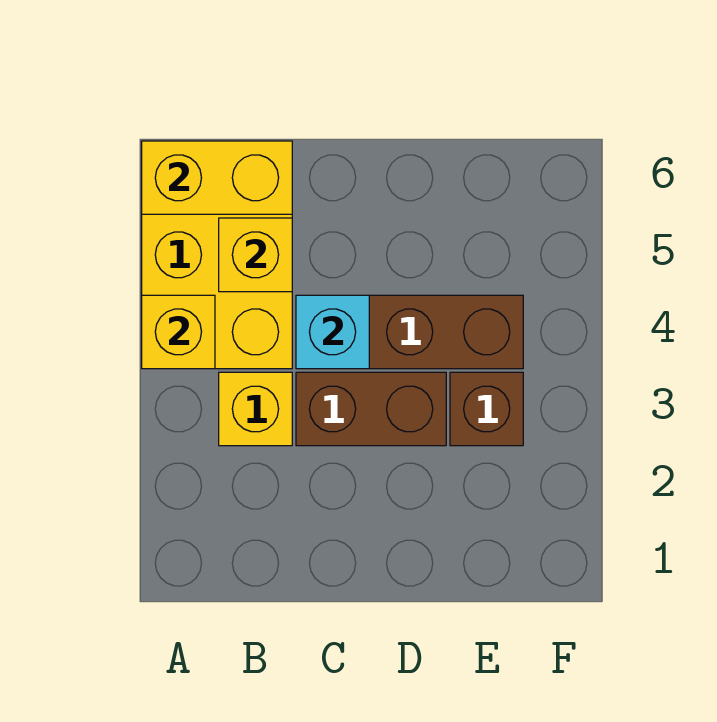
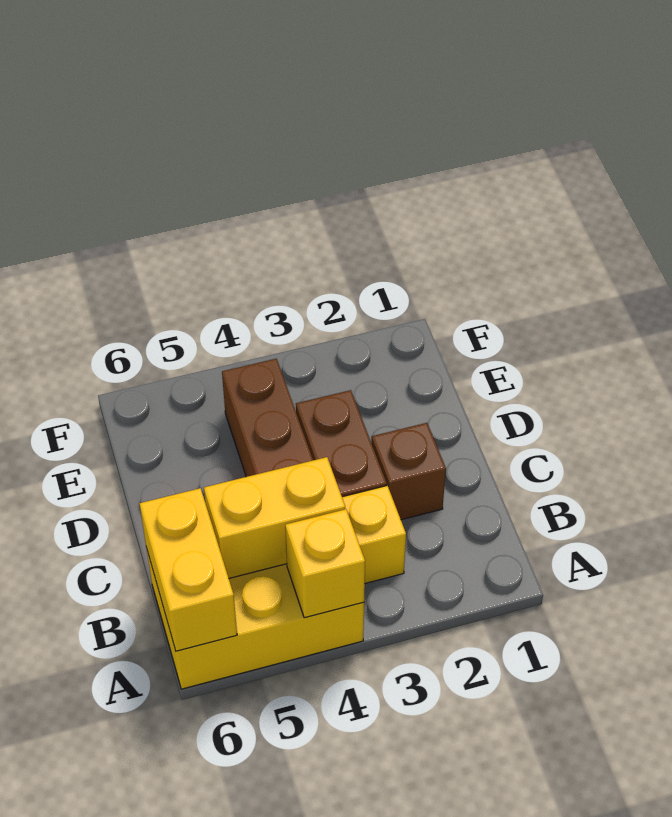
yellow 1x1 brick [219,218,292,292] -> yellow 1x2 brick [204,457,345,578]
cyan 1x1 brick [296,295,369,369] -> none
brown 1x1 brick [450,372,523,446] -> brown 1x1 brick moved to [372,423,446,520]

